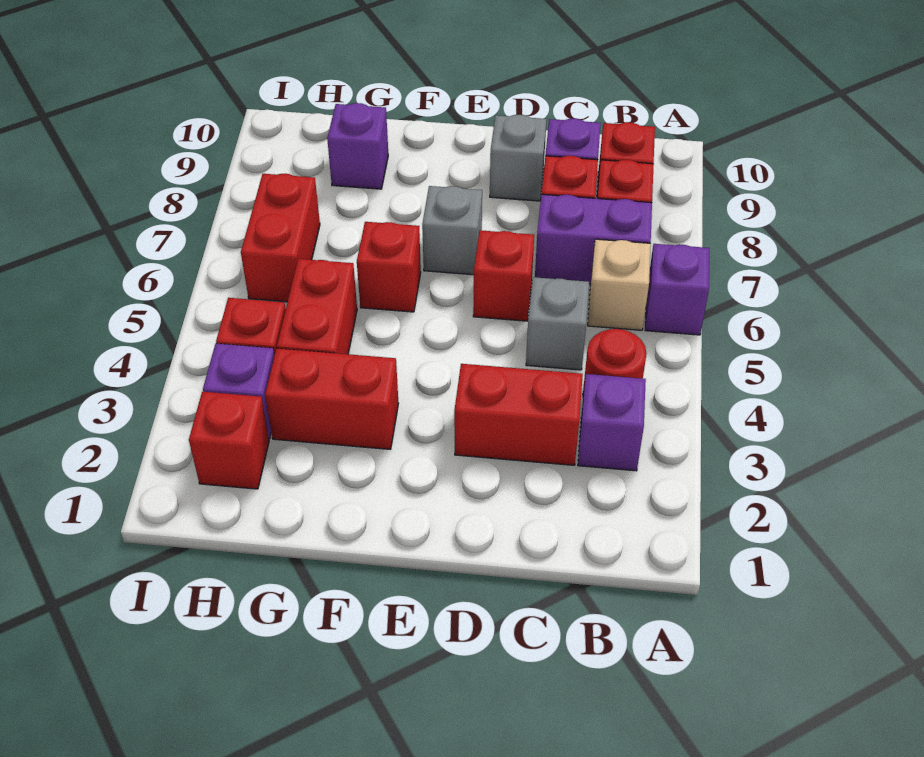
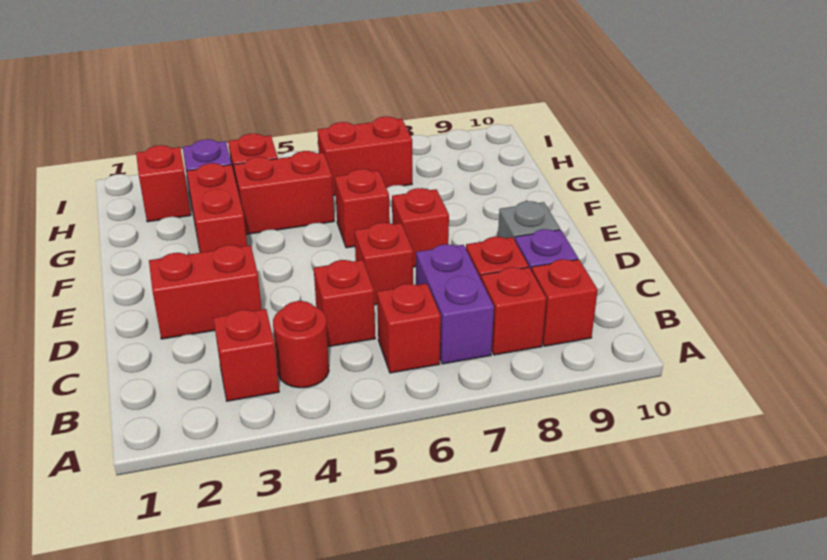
purple 1x1 brick [645,244,709,335] -> none
purple 1x1 brick [578,374,646,471] -> red 1x1 brick [213,309,279,401]
tan 1x1 brick [588,239,651,330] -> red 1x1 brick [377,284,441,373]
red 1x2 brick [454,364,583,465] -> red 1x2 brick turned to [149,245,262,339]
grey 1x1 brick [526,277,589,370] -> red 1x1 brick [314,260,375,347]
grey 1x1 brick [422,186,482,275] -> red 1x1 brick [392,188,449,267]
purple 1x1 brick [327,103,388,189] -> none

